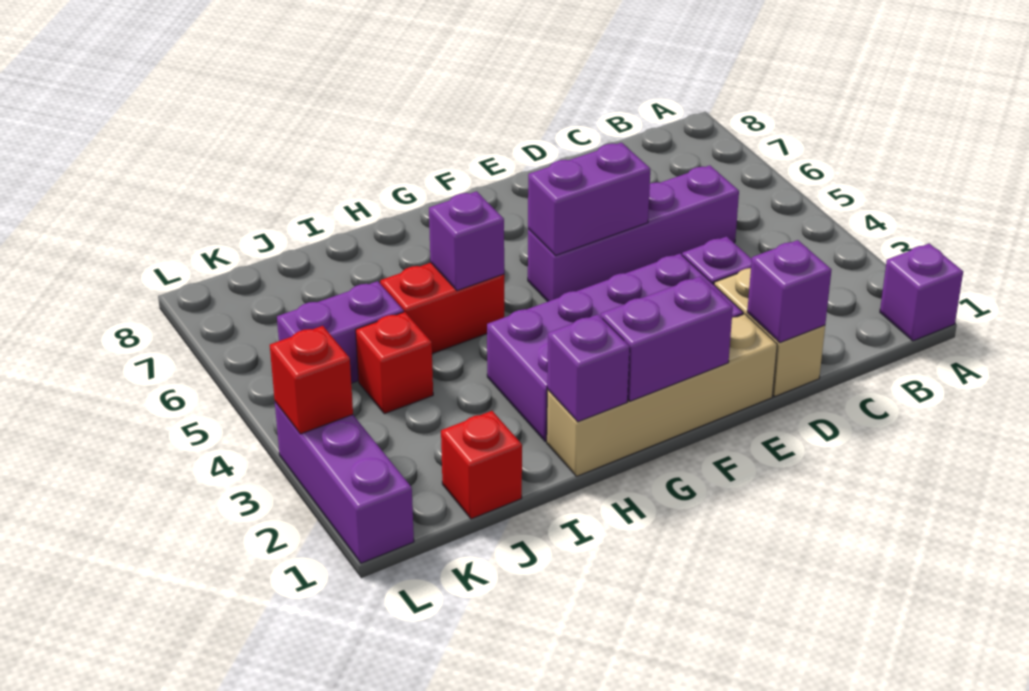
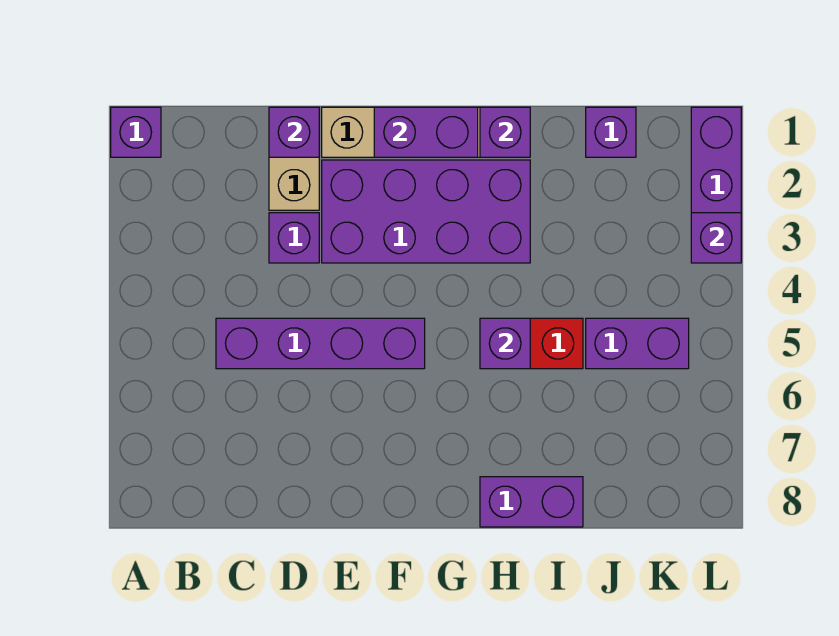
purple 1x2 brick [528,143,650,256] -> purple 1x2 brick moved to [480,477,583,527]
red 1x1 brick [441,411,522,519] -> purple 1x1 brick [586,107,636,157]
red 1x1 brick [356,312,433,414] -> none
red 1x1 brick [270,326,353,434] -> purple 1x1 brick [691,213,741,263]

